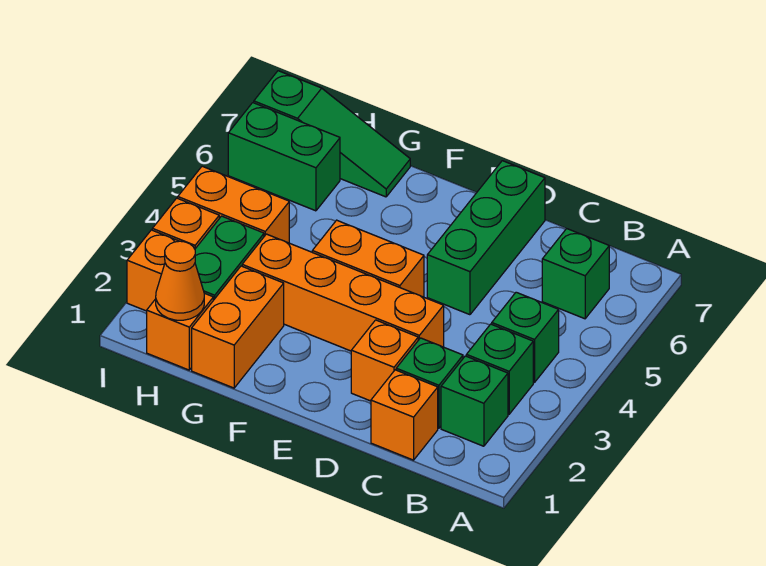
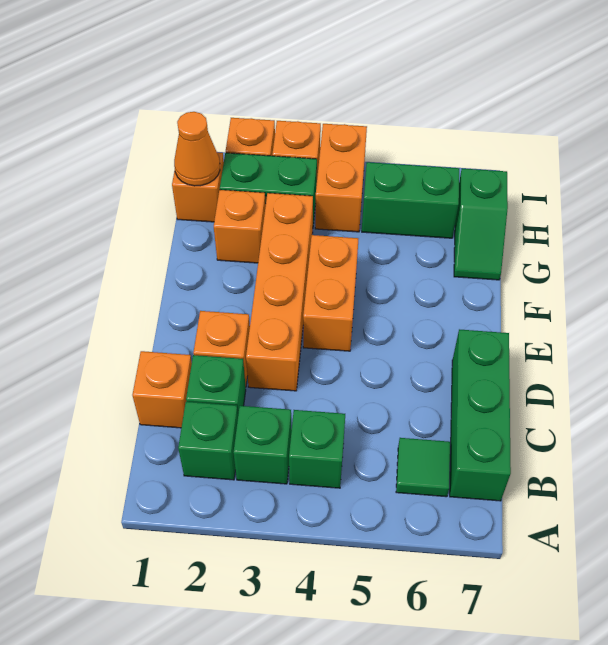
green 1x1 brick [542,229,609,319] -> green 1x1 tile [396,438,450,497]
green 1x3 brick [427,161,545,315] -> green 1x3 brick turned to [450,329,511,501]
orange 1x2 brick [192,266,284,388] -> orange 1x1 brick [214,190,266,263]
green 1x3 slope [254,71,410,197] -> green 1x2 slope [454,168,508,280]
green 1x2 brick [228,103,340,211] -> green 1x2 brick turned to [362,162,459,238]

